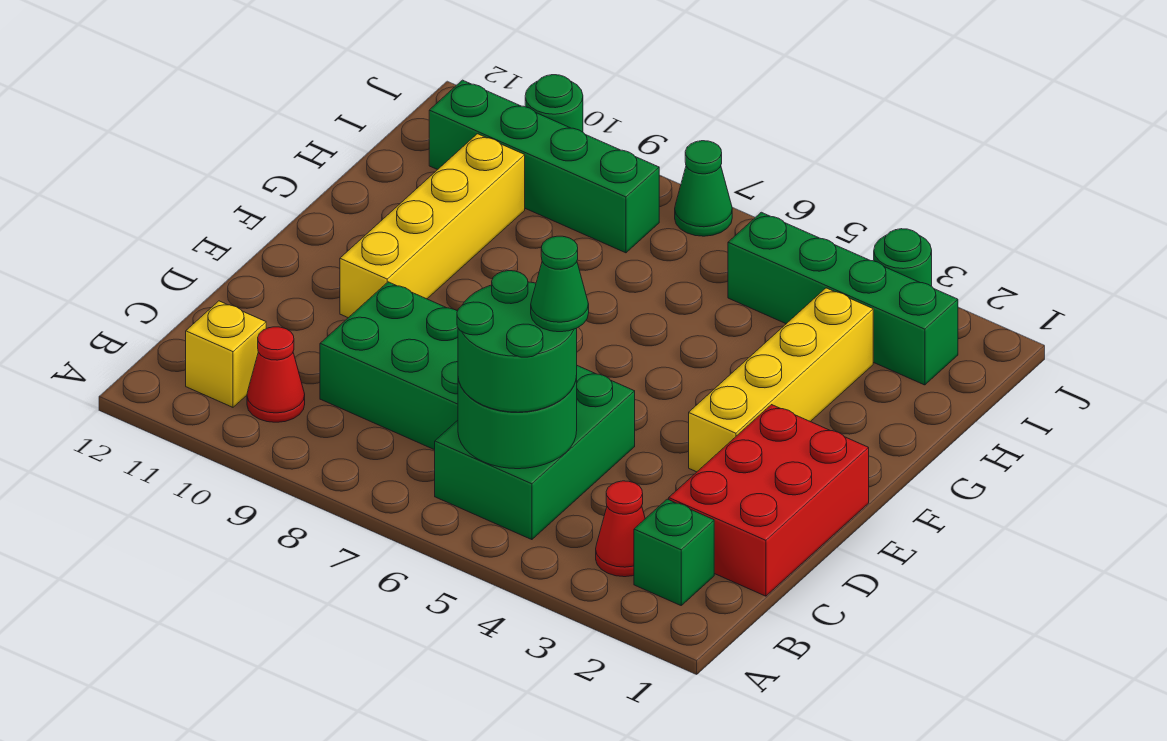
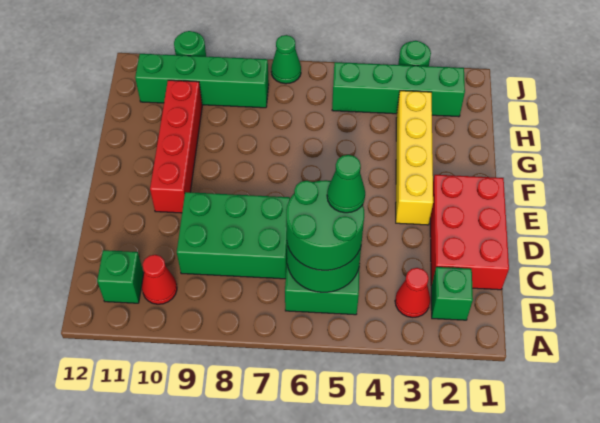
yellow 1x1 brick [186,301,266,407] -> green 1x1 brick [97,250,144,303]
yellow 1x4 brick [340,134,525,318] -> red 1x4 brick [150,80,202,213]

